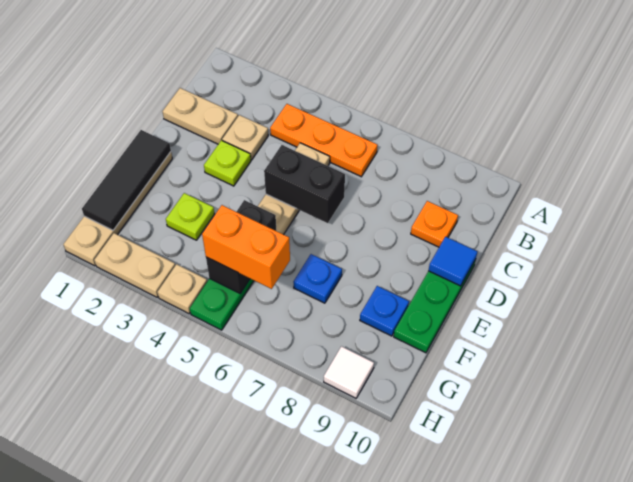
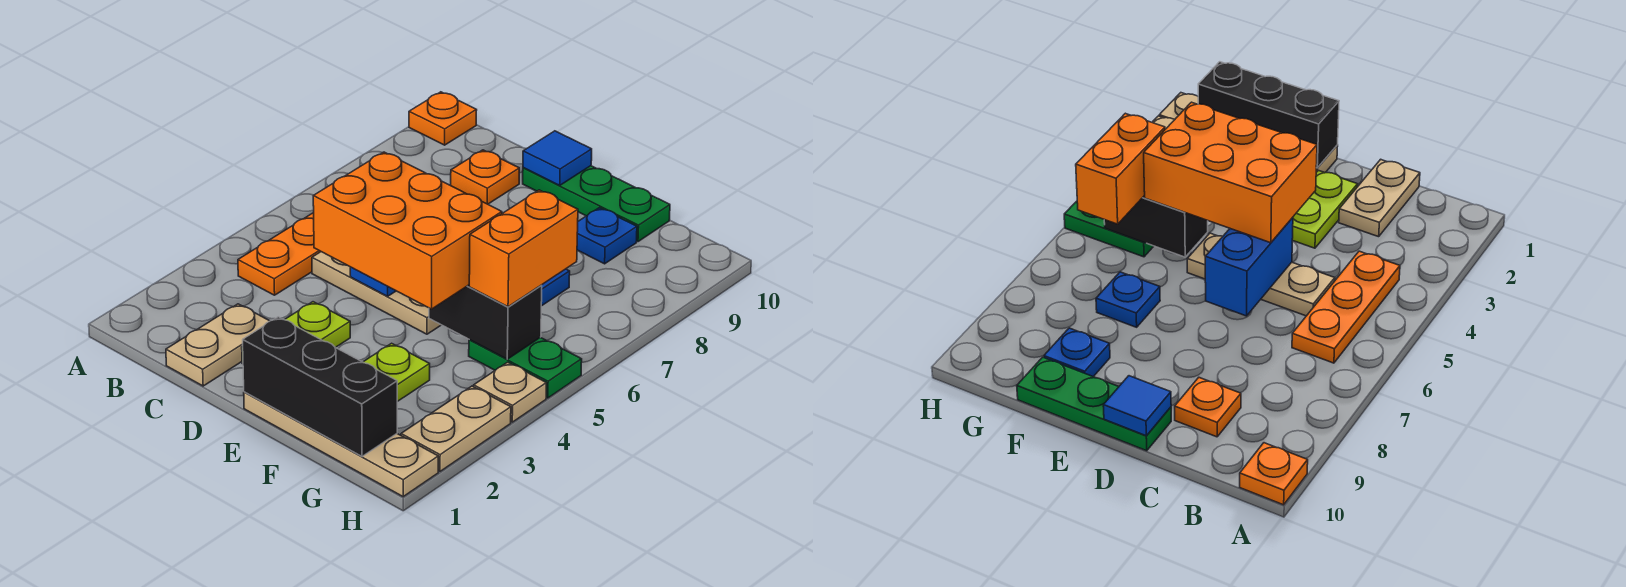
none -> orange 1x1 plate [409,92,477,145]
tan 1x1 plate [222,115,268,160] -> none
lime 1x1 plate [204,140,251,186] -> lime 1x2 plate [242,302,350,364]
none -> orange 2x3 brick [313,152,502,309]
black 1x2 brick [264,145,345,223] -> blue 1x2 brick [1205,218,1293,316]
black 1x3 tile [82,130,171,230] -> black 1x3 brick [243,317,397,457]
white 1x1 tile [324,346,374,398] -> none

